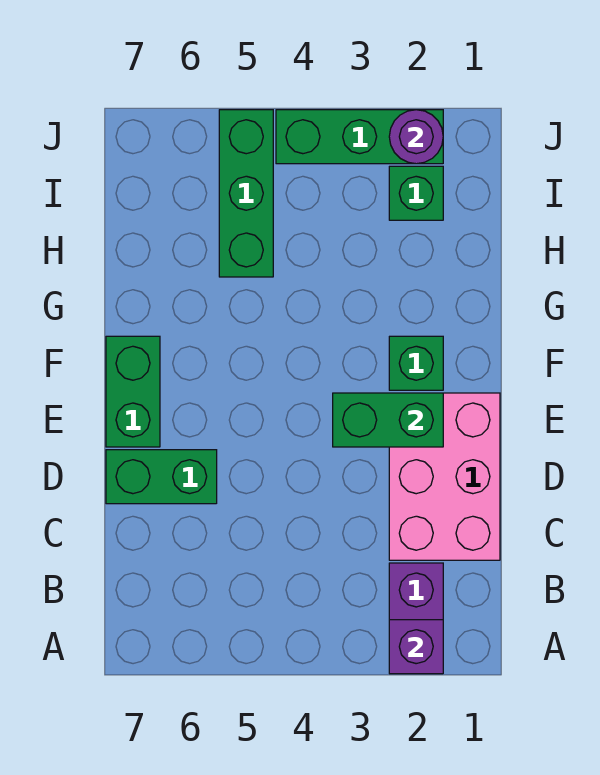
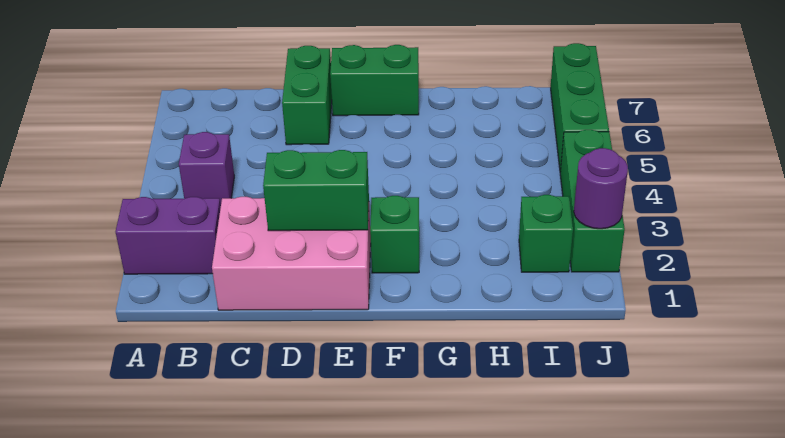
purple 1x1 brick [389,620,443,674] -> purple 1x1 brick moved to [179,132,234,205]
green 1x2 brick [333,393,443,447] -> green 1x2 brick turned to [263,150,369,231]
green 1x3 brick [219,110,273,277] -> green 1x3 brick turned to [551,43,609,171]

